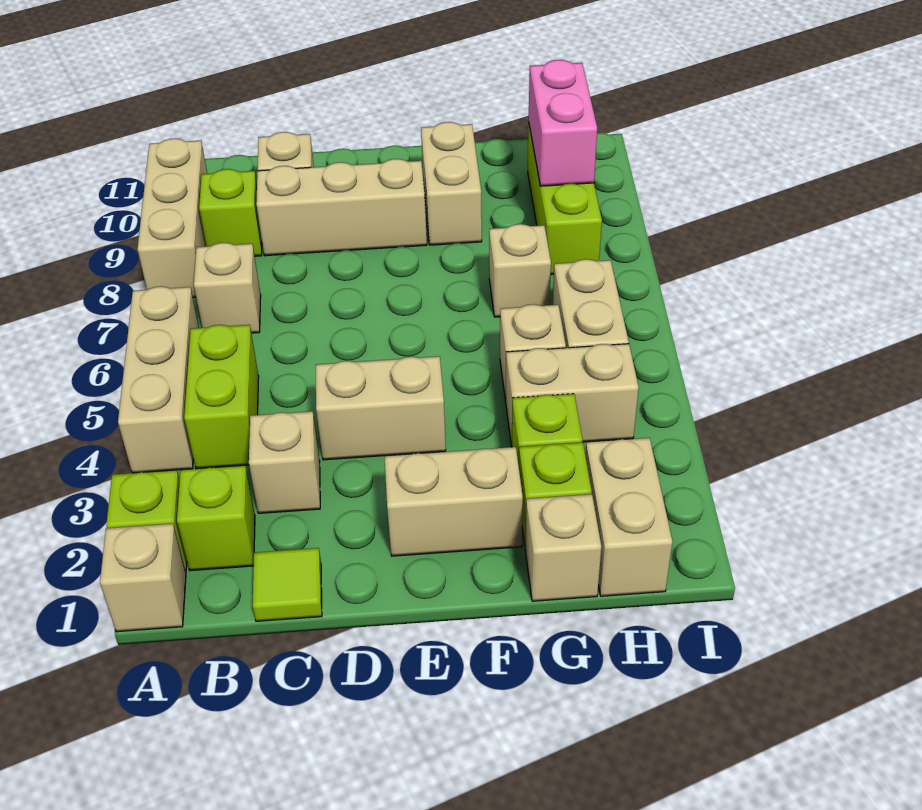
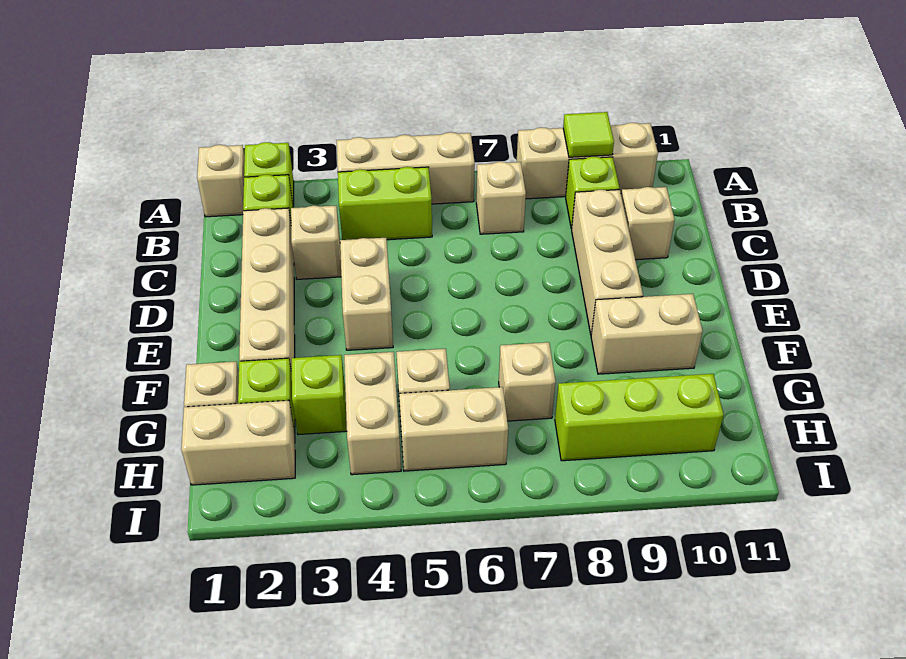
lime 1x1 tile [253,548,322,621] -> lime 1x1 tile moved to [563,112,614,157]
tan 1x2 brick [384,447,523,556] -> tan 1x4 brick [239,208,295,373]
pink 1x2 brick [529,60,597,186] -> none

